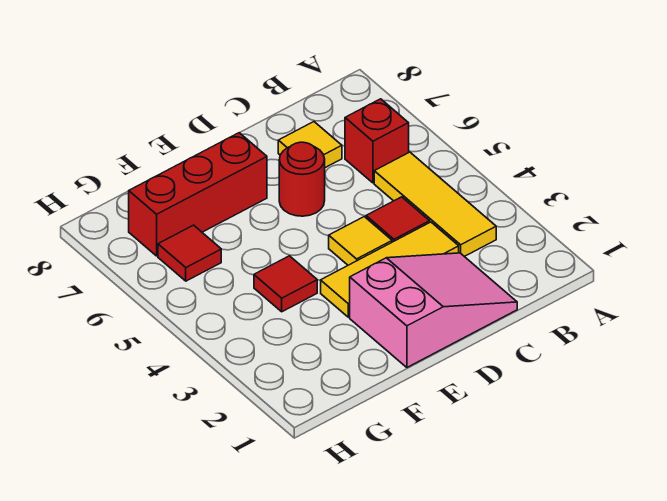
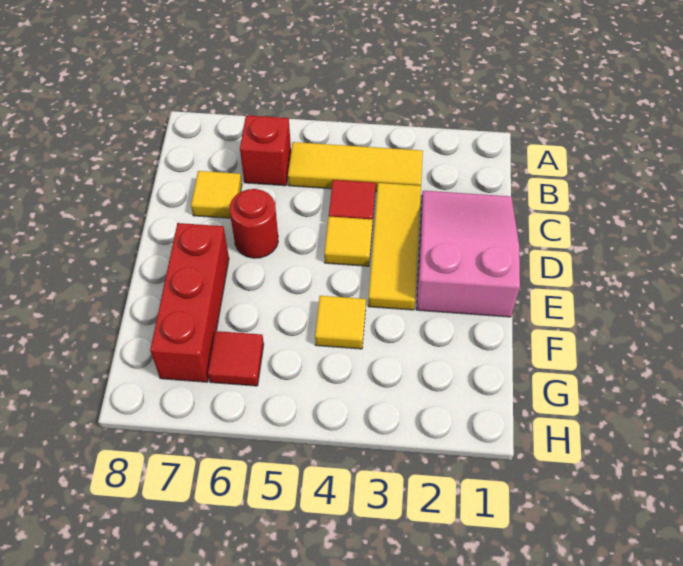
red 1x1 tile [254,256,317,312] -> yellow 1x1 tile [315,296,366,349]

